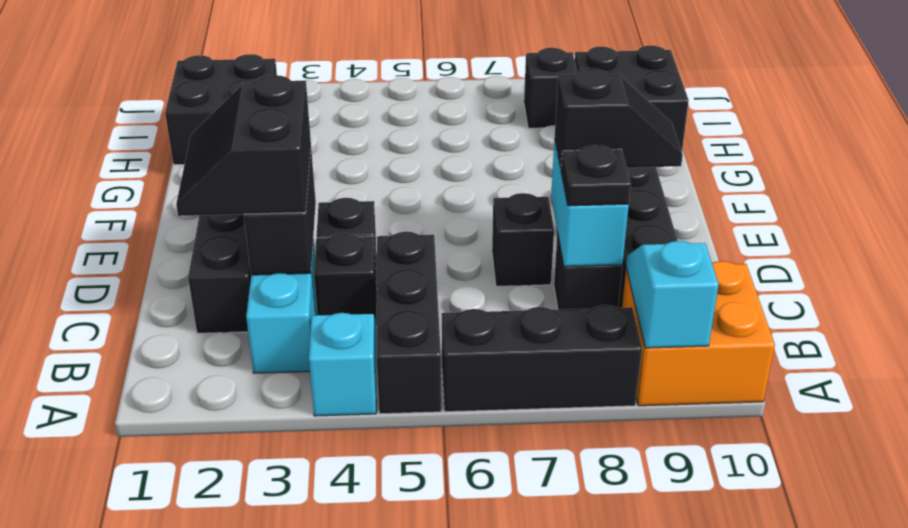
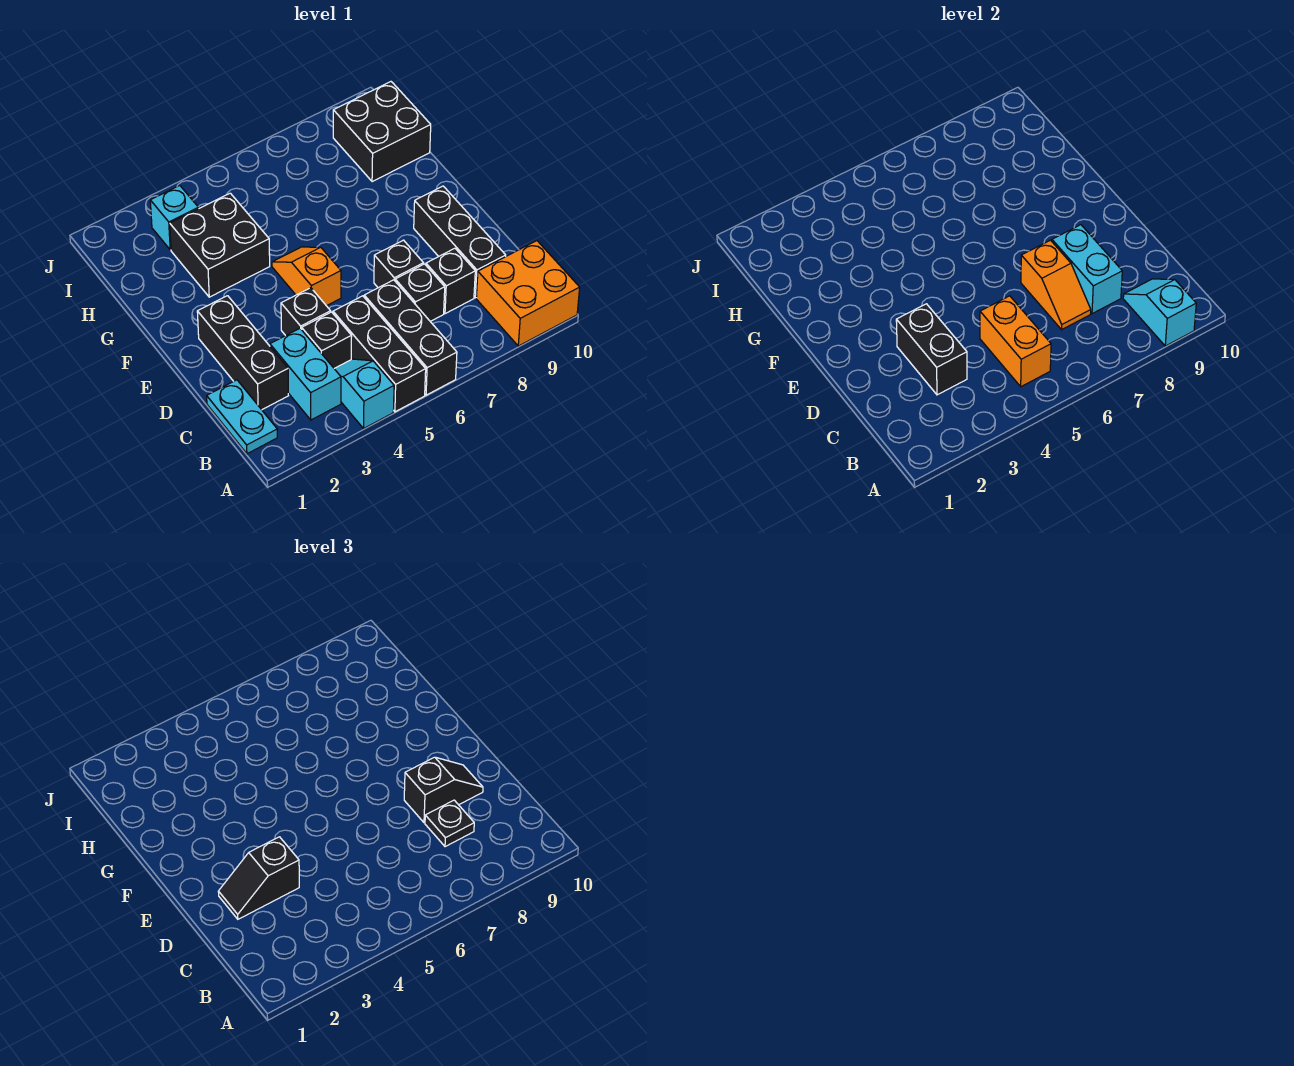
black 1x3 brick [442,305,642,412] -> black 1x3 brick turned to [364,280,457,395]
none -> cyan 1x2 plate [207,380,277,454]
none -> orange 1x2 brick [980,296,1051,387]
black 2x2 slope [176,75,311,216] -> black 1x2 slope [218,837,299,919]
none -> orange 1x2 slope [1021,240,1091,330]
none -> orange 1x2 slope [272,247,341,306]
black 2x2 brick [165,54,277,165] -> black 2x2 brick moved to [170,193,270,297]
none -> cyan 1x1 brick [150,186,198,250]
black 1x1 brick [524,48,577,128] -> black 1x1 brick moved to [395,264,445,321]

